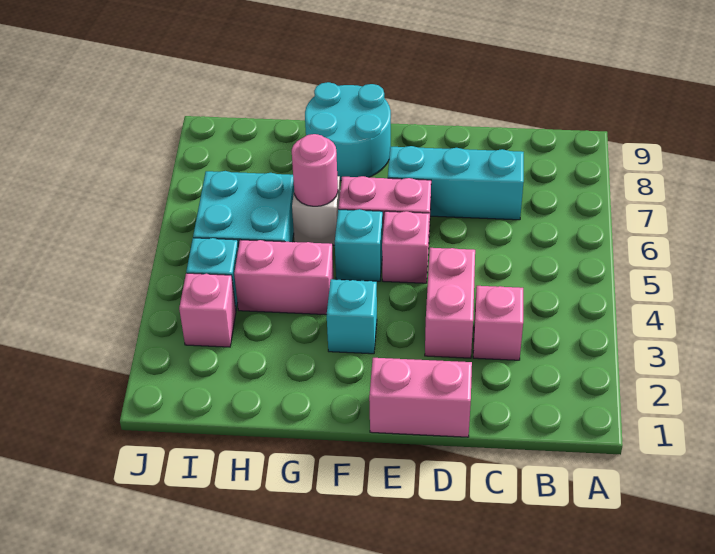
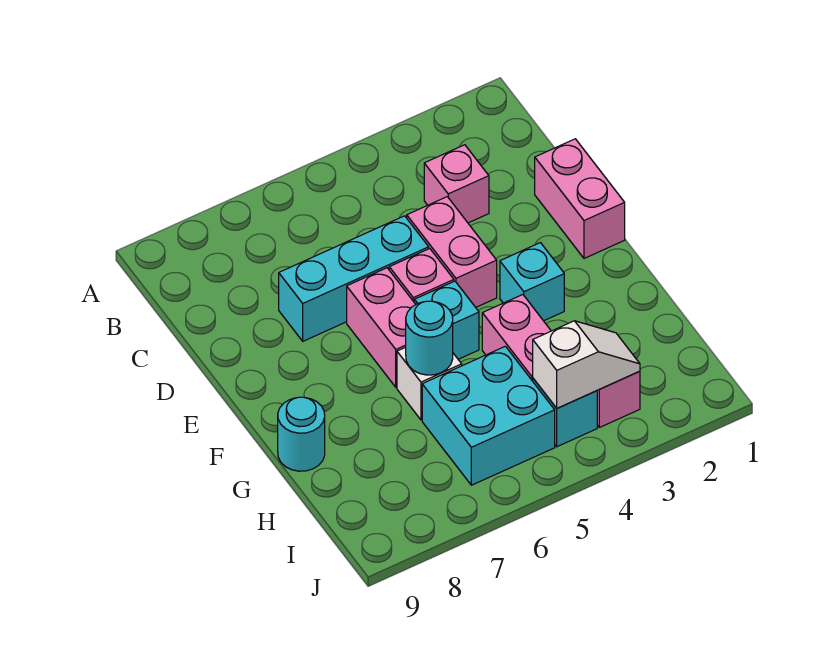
cyan 1x3 brick [388,146,524,220] -> cyan 1x3 brick turned to [279,216,429,341]
pink 1x2 brick [425,248,475,358] -> pink 1x2 brick turned to [407,197,497,307]
cyan 2x2 round brick [305,82,391,181] -> cyan 1x1 round brick [278,397,325,471]
pink 1x1 round brick [292,134,338,206] -> cyan 1x1 round brick [406,301,453,375]
none -> white 1x2 slope [533,321,640,408]

